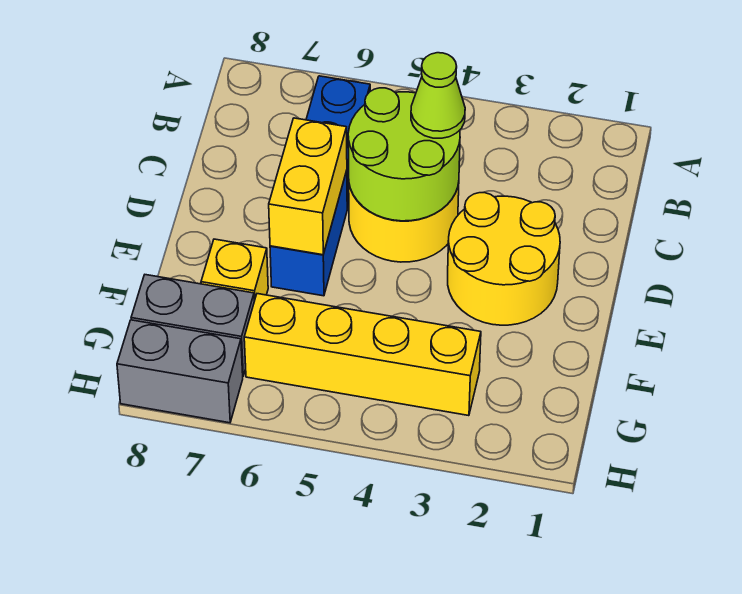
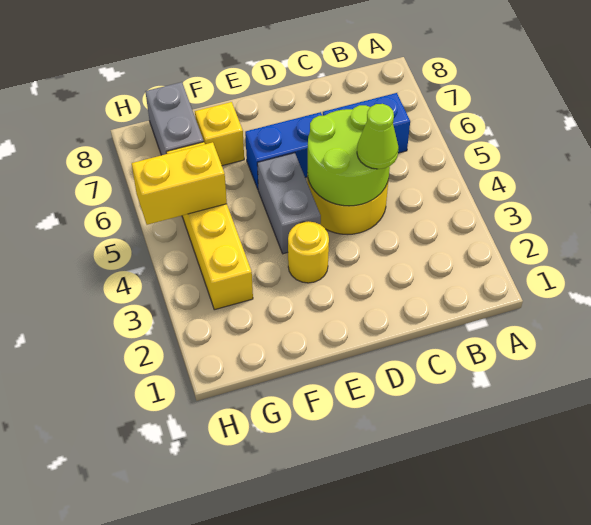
yellow 2x2 round brick [448,193,560,325] -> yellow 1x1 round brick [288,221,329,283]
yellow 1x2 brick [269,118,347,255] -> yellow 1x2 brick moved to [132,142,227,225]
grey 1x2 brick [117,320,243,423] -> grey 1x2 brick moved to [257,153,321,254]

